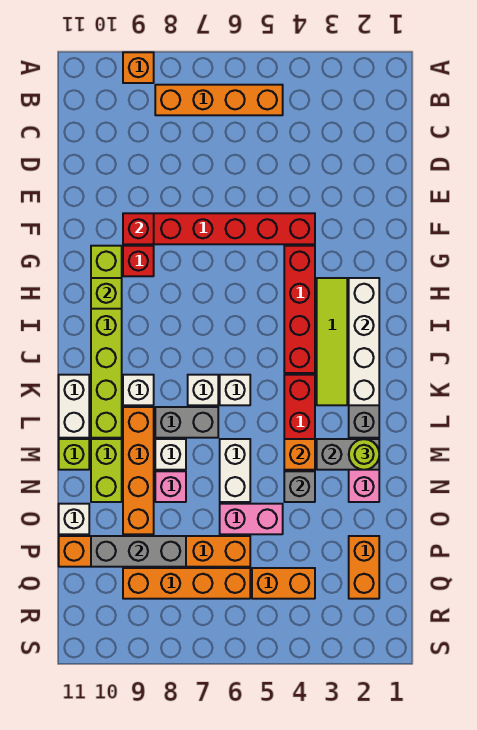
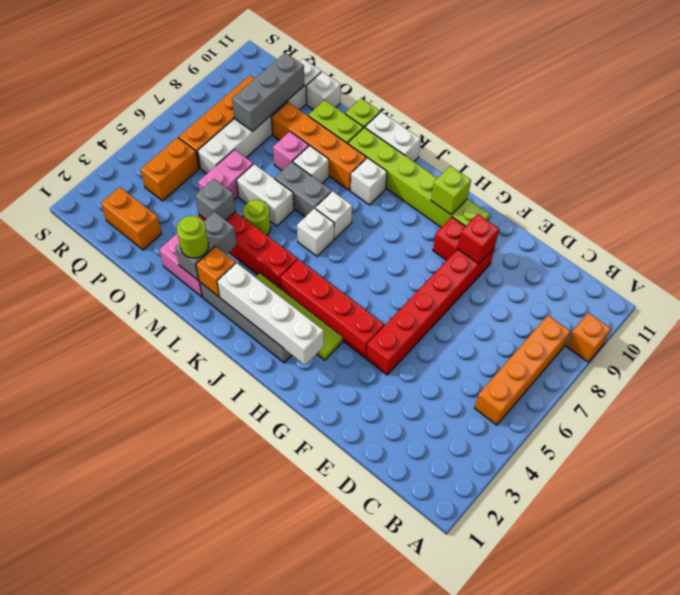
grey 1x2 brick [155,407,218,438] -> grey 1x2 brick turned to [275,162,331,217]
orange 1x1 brick [284,439,315,470] -> orange 1x1 brick moved to [196,246,236,297]
none -> lime 1x1 round brick [243,200,271,235]
orange 1x6 brick [59,536,250,567] -> white 1x6 brick [198,59,321,174]

